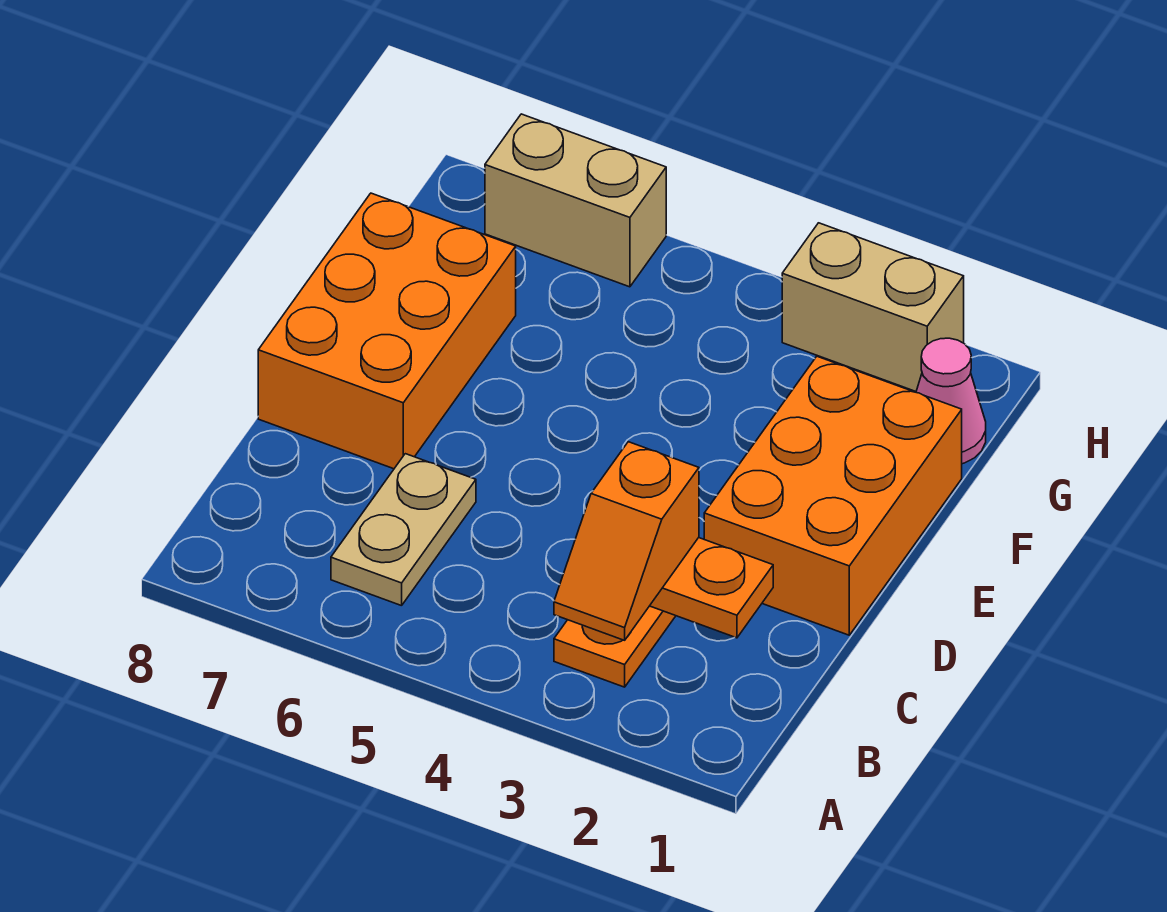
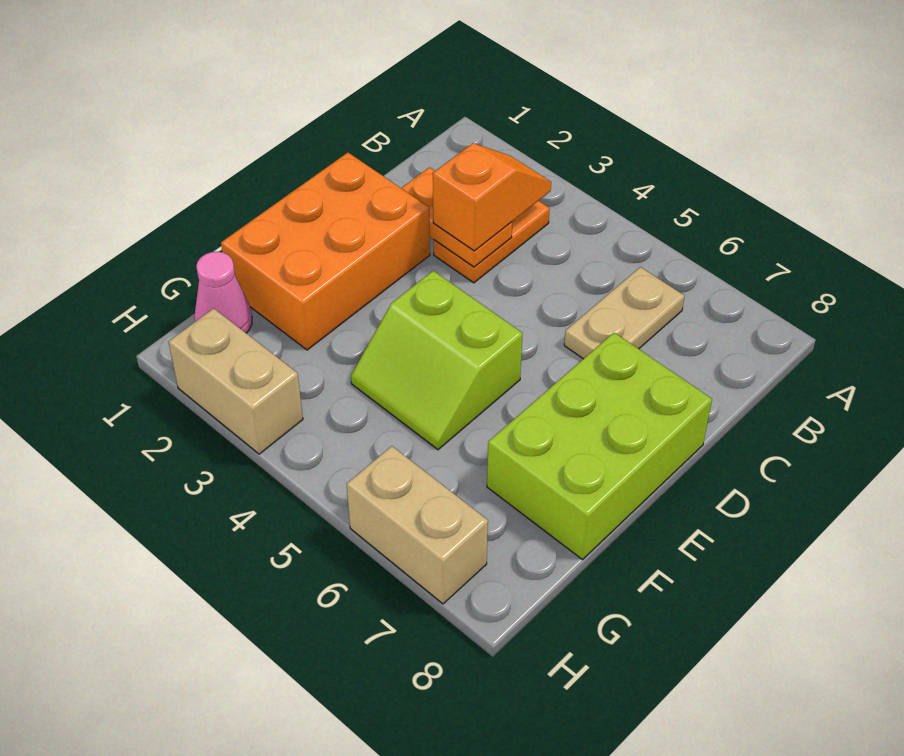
orange 2x3 brick [258,193,516,469] -> lime 2x3 brick [487,333,712,560]
none -> lime 2x2 slope [351,271,523,450]

